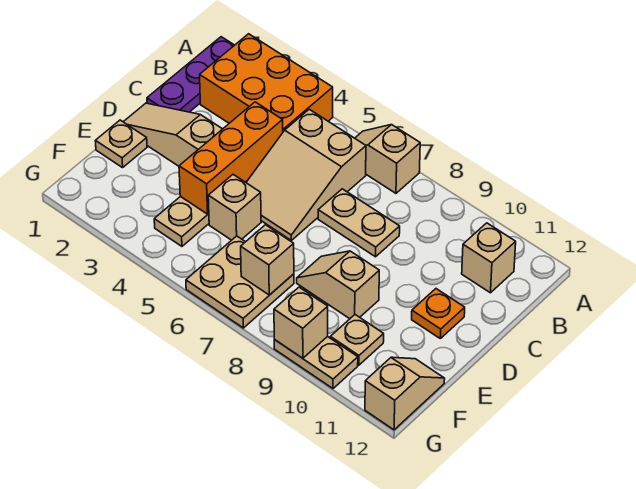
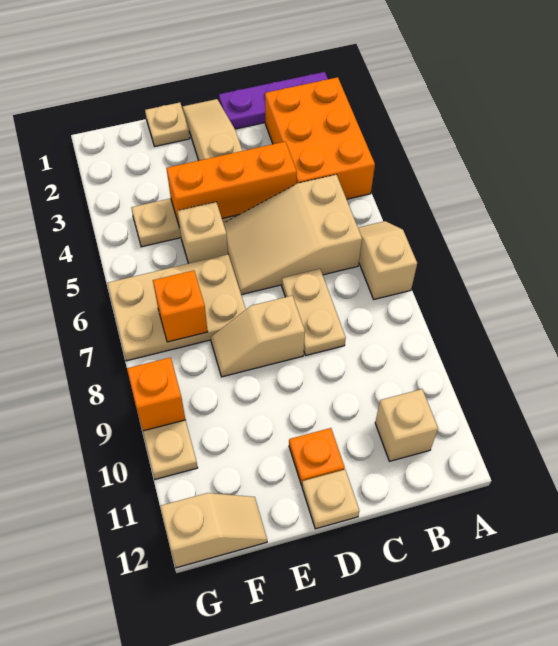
tan 1x2 slope [297,251,379,319] -> tan 1x2 slope turned to [211,296,305,377]
tan 2x2 plate [186,236,294,328] -> tan 2x3 plate [107,254,246,361]
tan 1x1 brick [241,225,294,295] -> orange 1x1 brick [153,271,208,342]
tan 1x1 plate [330,315,384,365] -> tan 1x1 plate moved to [302,470,359,529]
tan 1x1 brick [274,287,328,358] -> orange 1x1 brick [127,357,185,431]

